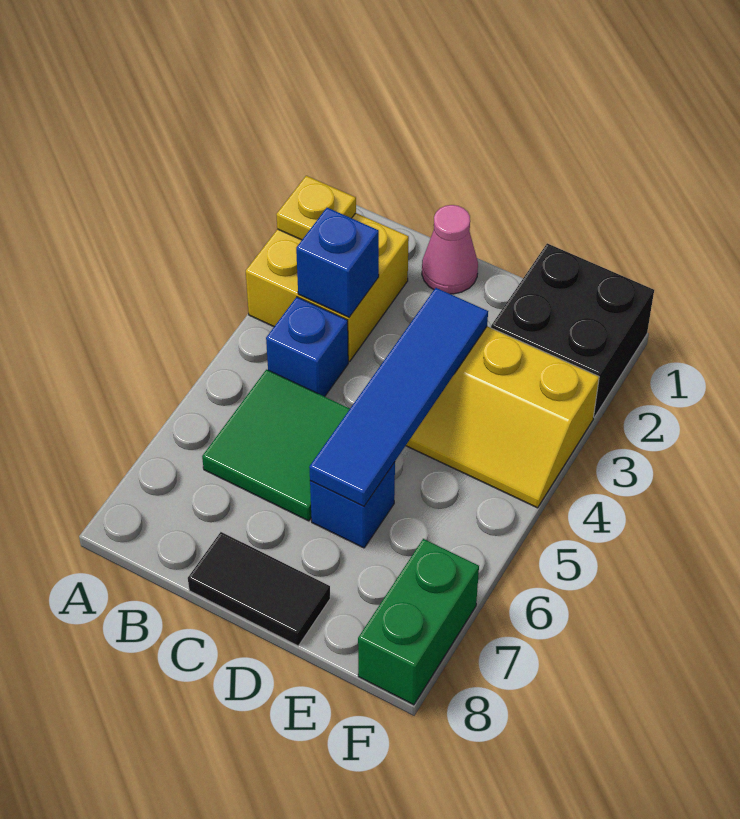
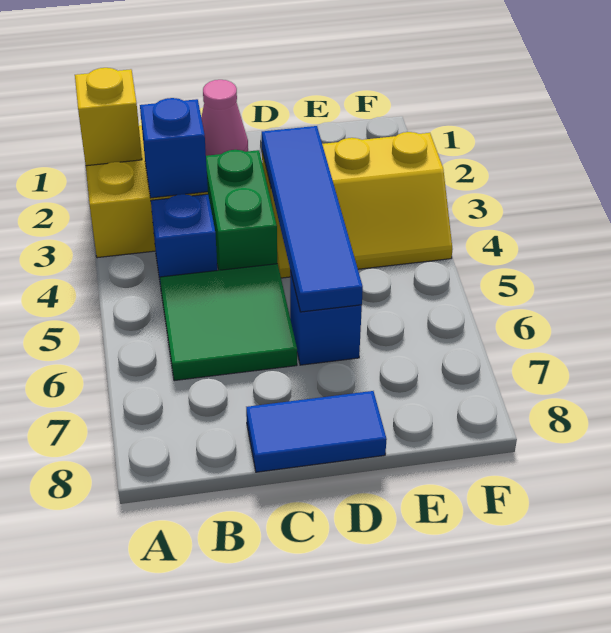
yellow 1x1 plate [276,176,356,240] -> yellow 1x1 brick [75,68,142,166]
black 1x2 tile [188,532,330,646] -> blue 1x2 tile [246,391,387,472]
black 2x2 brick [491,243,654,417] -> none
green 1x2 brick [358,539,479,705] -> green 1x2 brick moved to [206,150,277,270]

